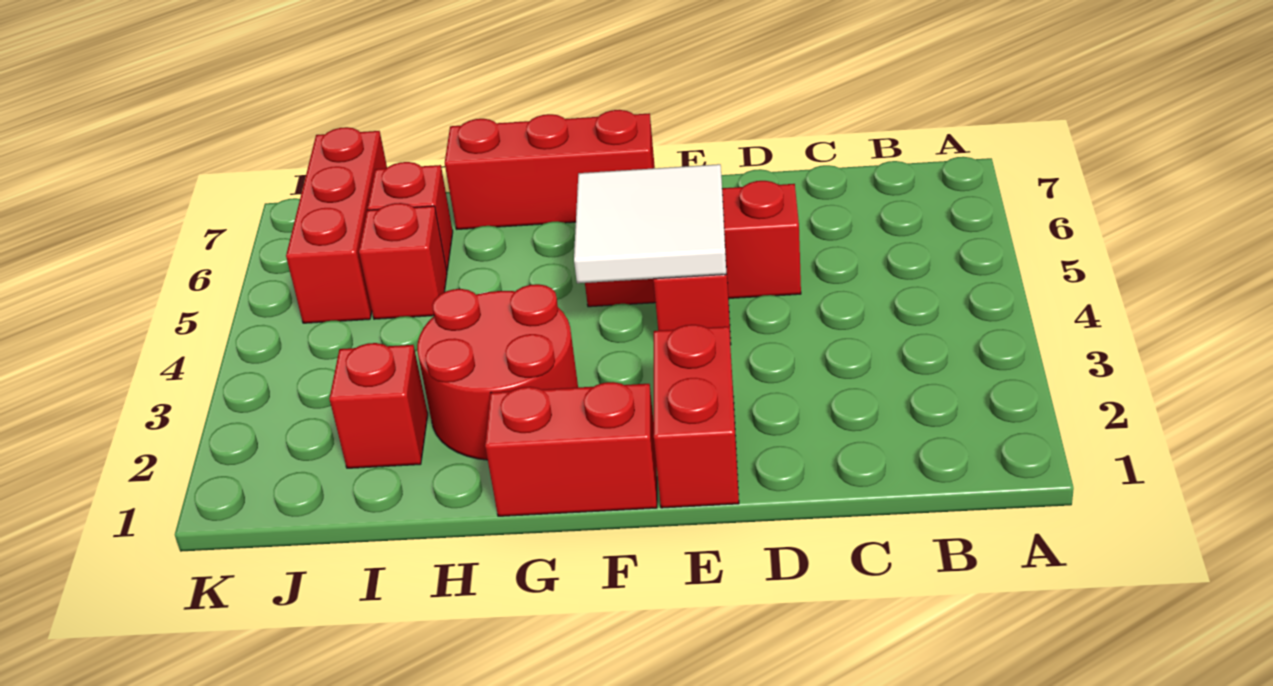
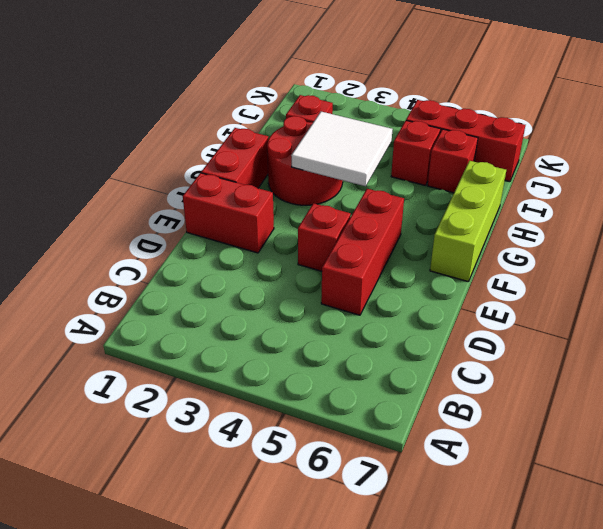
white 2x2 tile [574,164,726,283] -> white 2x2 tile moved to [291,112,393,186]
red 1x3 brick [445,110,655,229] -> lime 1x3 brick [430,161,506,282]

